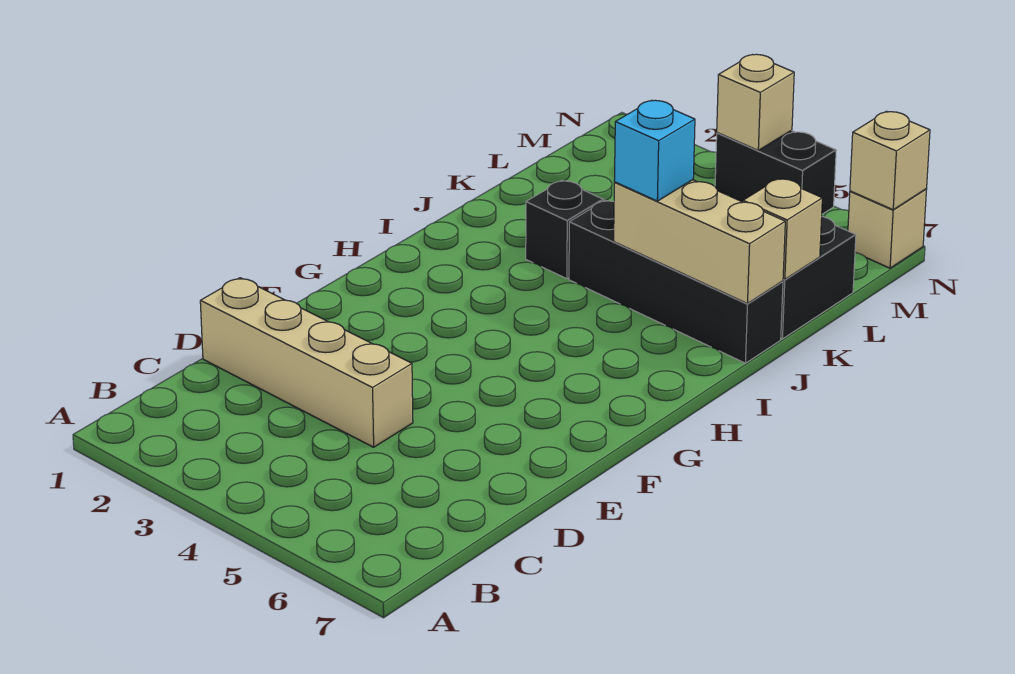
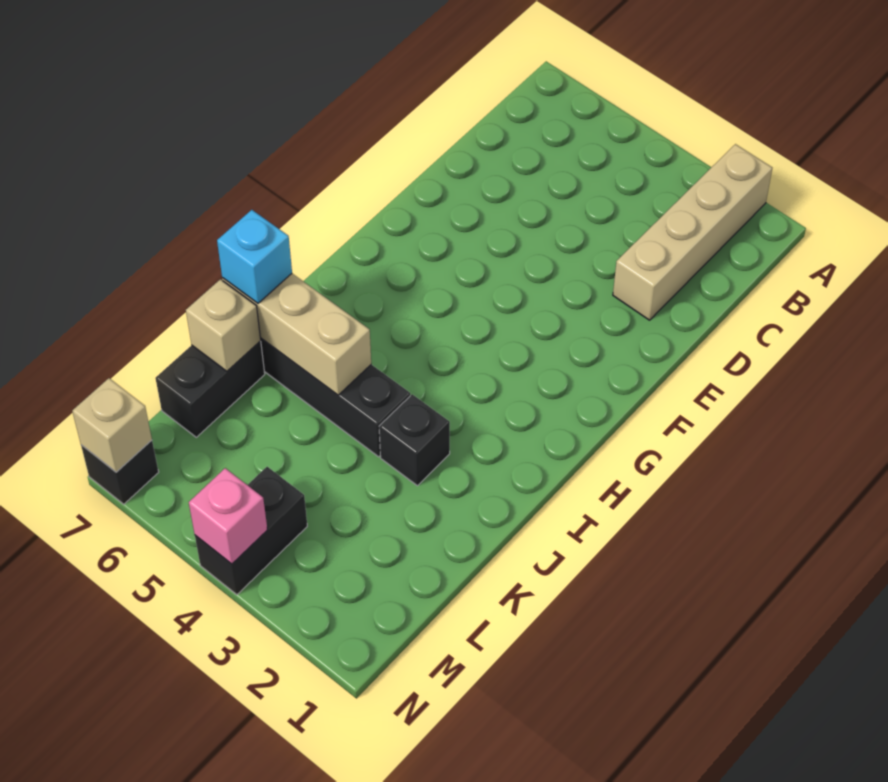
tan 1x4 brick [200,278,413,447] -> tan 1x4 brick turned to [613,144,772,320]
cyan 1x1 brick [614,100,695,201] -> cyan 1x1 brick moved to [217,210,292,303]
black 1x2 brick [715,130,836,214] -> black 1x2 brick turned to [195,467,307,595]
tan 1x1 brick [717,54,794,150] -> pink 1x1 brick [189,468,267,564]
tan 1x1 brick [848,189,927,268] -> black 1x1 brick [81,440,159,504]

